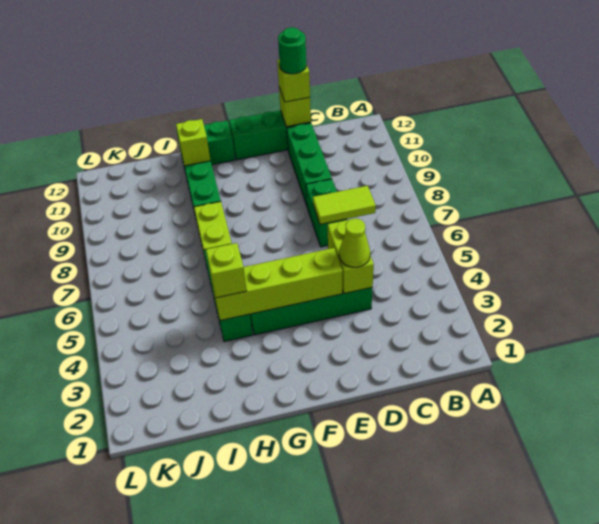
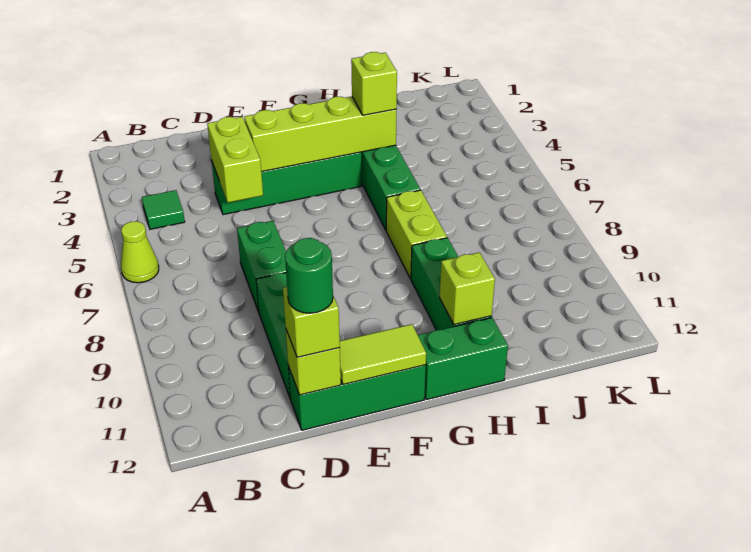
none -> green 1x1 tile [142,190,185,229]
lime 1x2 tile [313,186,376,224] -> lime 1x2 tile moved to [340,324,426,384]
lime 1x1 cone [339,219,370,267] -> lime 1x1 cone moved to [121,221,159,283]

